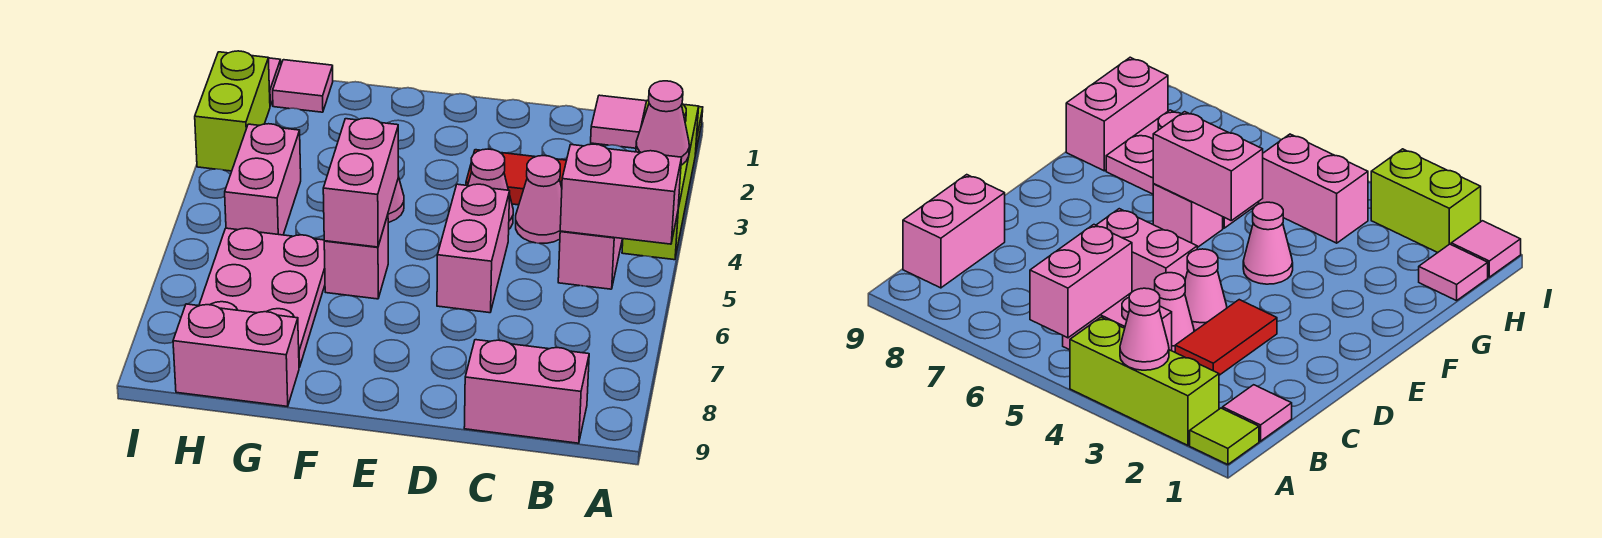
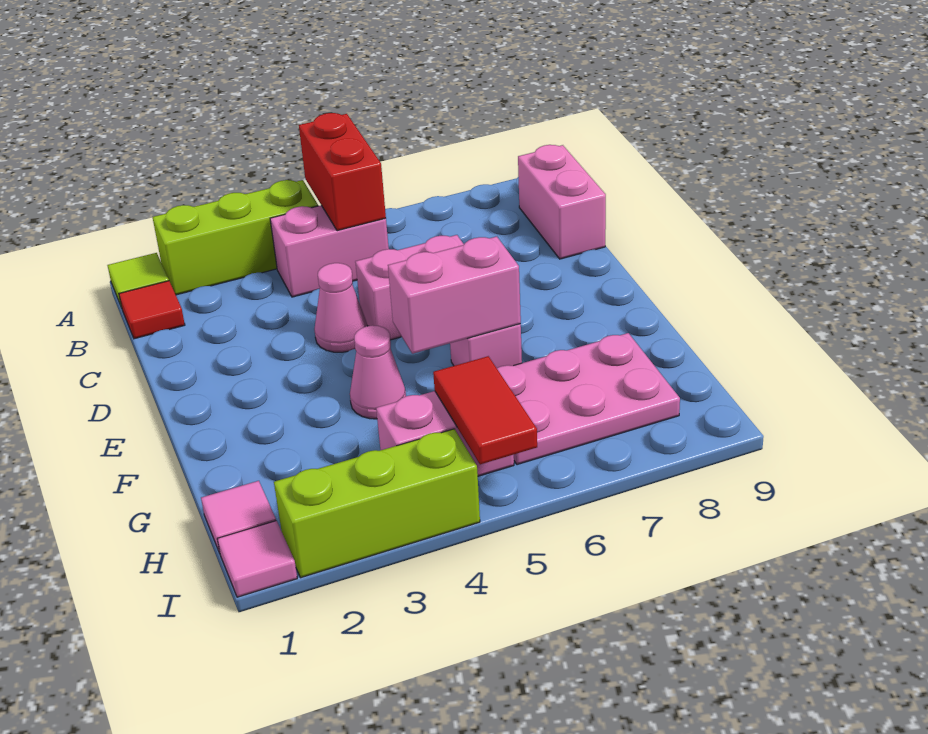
pink 1x1 cone [636,81,689,165] -> none
pink 1x2 brick [560,144,681,244] -> red 1x2 brick [299,113,386,231]
pink 1x1 tile [591,95,646,148] -> red 1x1 tile [119,281,185,339]
red 1x2 tile [466,150,567,205] -> red 1x2 tile moved to [433,356,537,464]
pink 1x1 cone [516,156,562,243] -> none
pink 1x2 brick [173,304,299,406] -> none
lime 1x2 brick [195,51,270,171] -> lime 1x3 brick [274,429,480,578]

